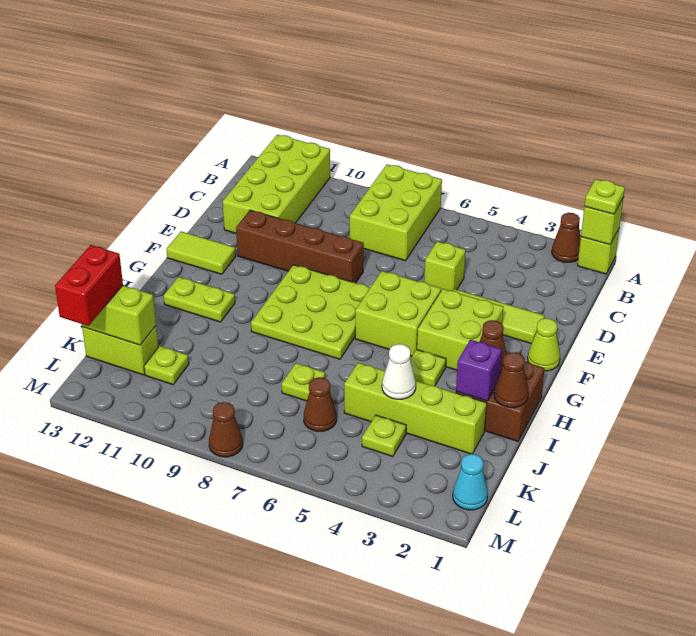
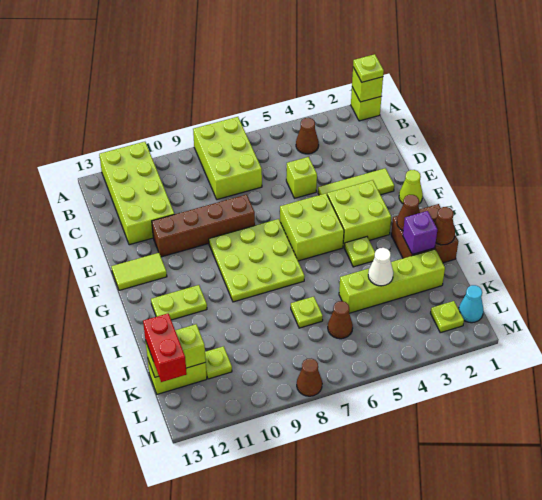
brown 1x1 cone [552,213,581,262] -> brown 1x1 cone moved to [296,118,319,154]
lime 1x1 plate [362,415,406,457] -> lime 1x1 plate moved to [431,301,464,333]

